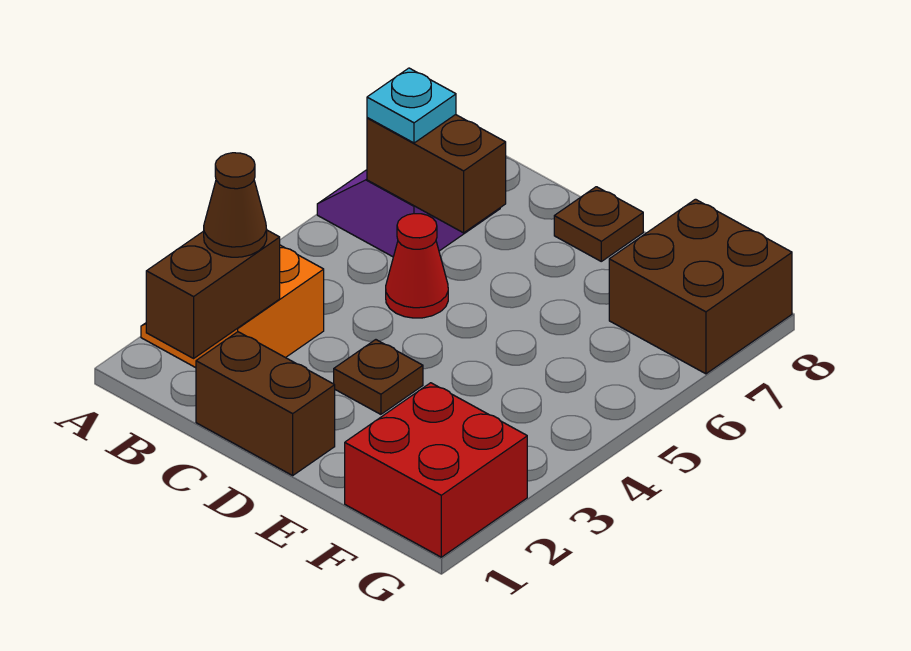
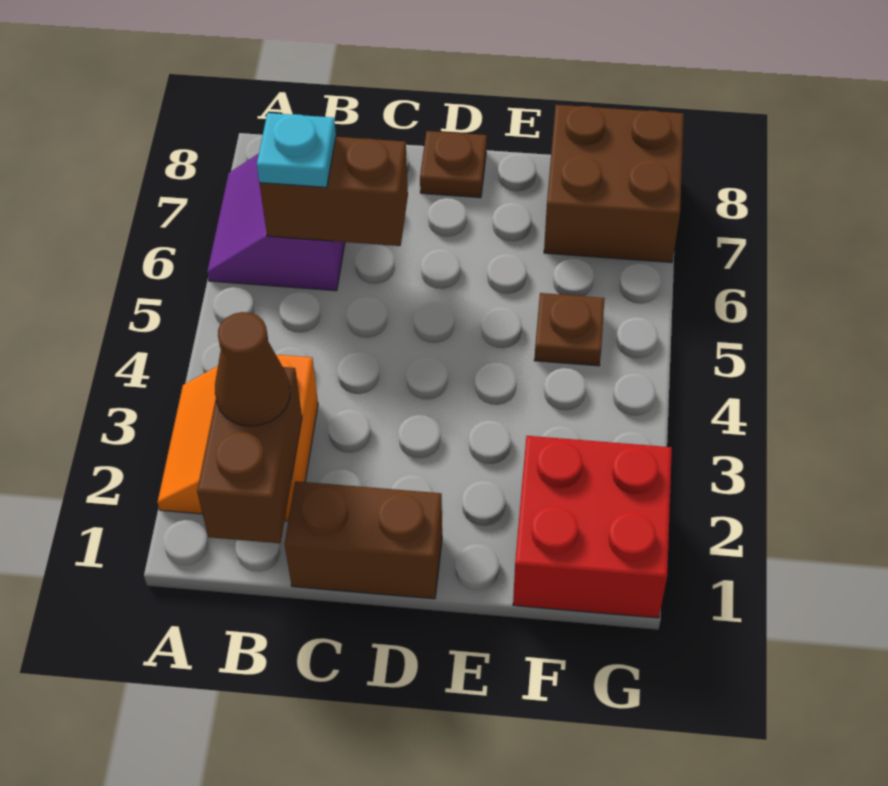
red 1x1 cone [386,214,448,318] -> none
brown 1x1 plate [334,340,423,414] -> brown 1x1 plate moved to [534,293,605,366]

